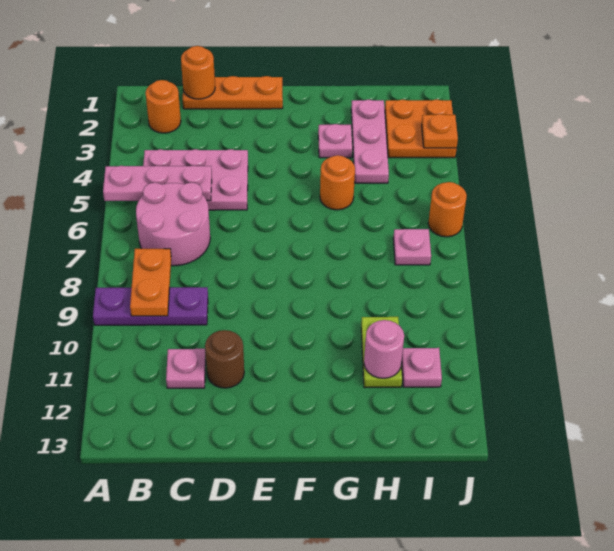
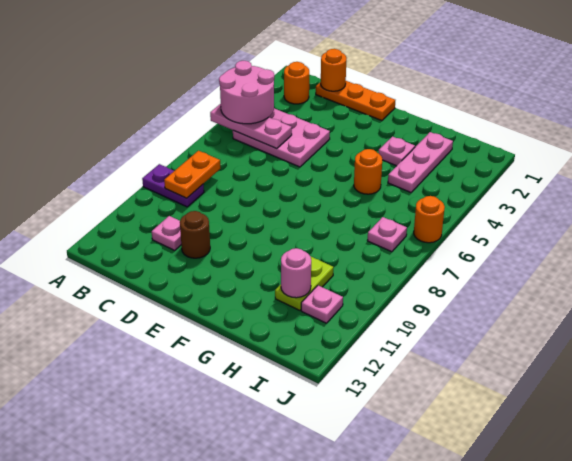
purple 1x3 plate [93,287,208,325] -> purple 1x2 plate [142,164,204,207]
pink 2x2 round brick [136,182,210,266] -> pink 2x2 round brick moved to [219,61,274,124]
orange 2x2 plate [385,99,457,158] -> none
orange 1x1 plate [422,114,458,148] -> none

